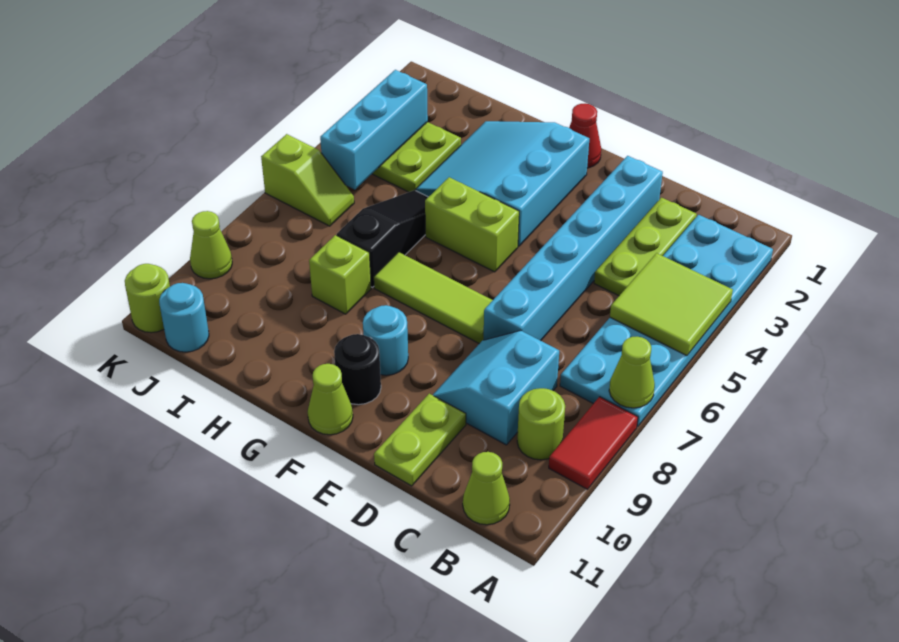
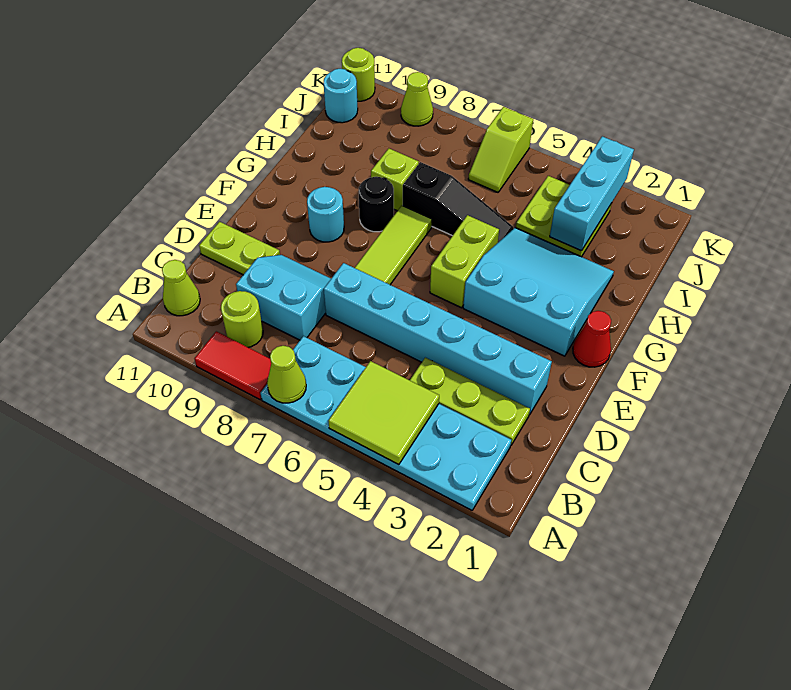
black 1x1 round brick [334,334,381,405] -> black 1x1 round brick moved to [358,177,394,232]
lime 1x1 cone [308,364,353,435] -> none
cyan 1x3 brick [320,70,428,190] -> cyan 1x3 brick turned to [550,136,634,251]

